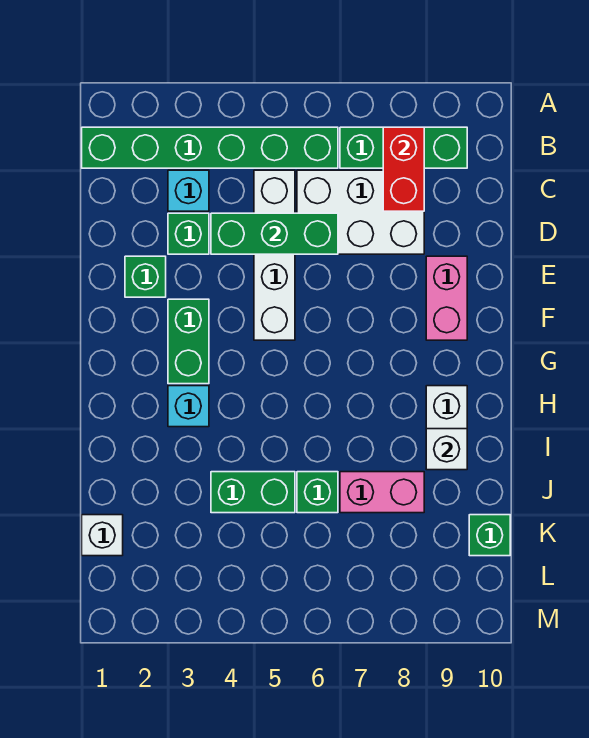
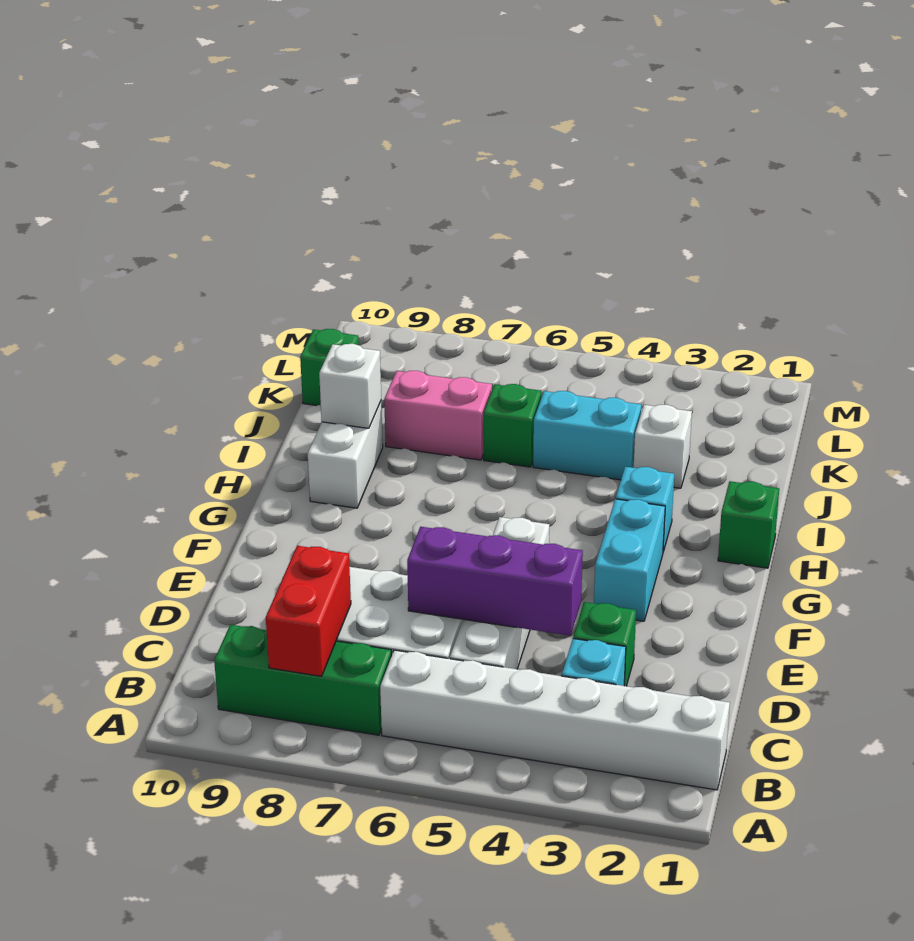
green 1x6 brick [82,127,338,168] -> white 1x6 brick [380,650,730,790]
green 1x3 brick [211,213,338,254] -> purple 1x3 brick [407,527,583,636]
green 1x1 brick [125,256,166,297] -> green 1x1 brick moved to [718,481,779,568]
pink 1x2 brick [426,256,467,340] -> none
green 1x2 brick [168,299,209,384] -> cyan 1x2 brick [594,499,665,621]
green 1x2 brick [211,472,295,513] -> cyan 1x2 brick [533,391,641,480]
white 1x1 brick [82,515,123,556] -> white 1x1 brick moved to [634,405,692,488]

